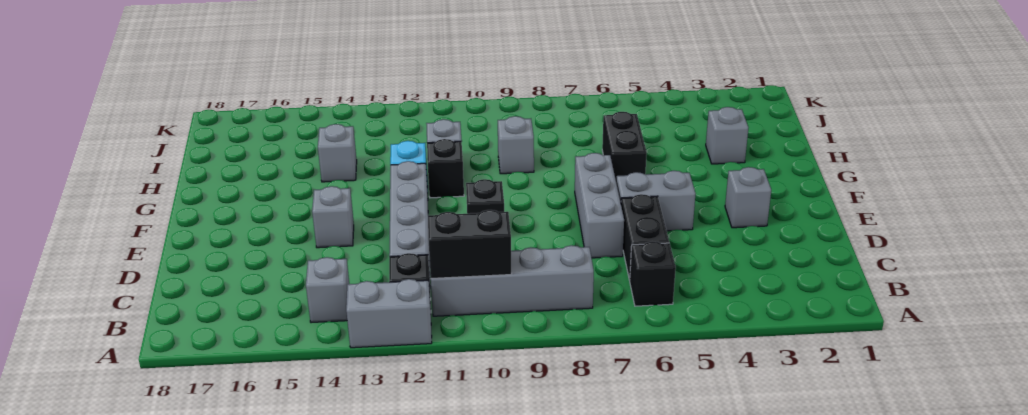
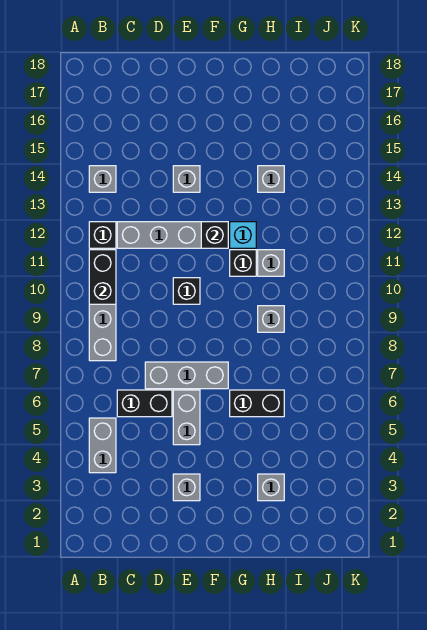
grey 1x2 brick [346,279,432,348] -> grey 1x2 brick moved to [89,418,116,473]
black 1x1 brick [630,242,676,306] -> black 1x1 brick moved to [201,222,228,248]

